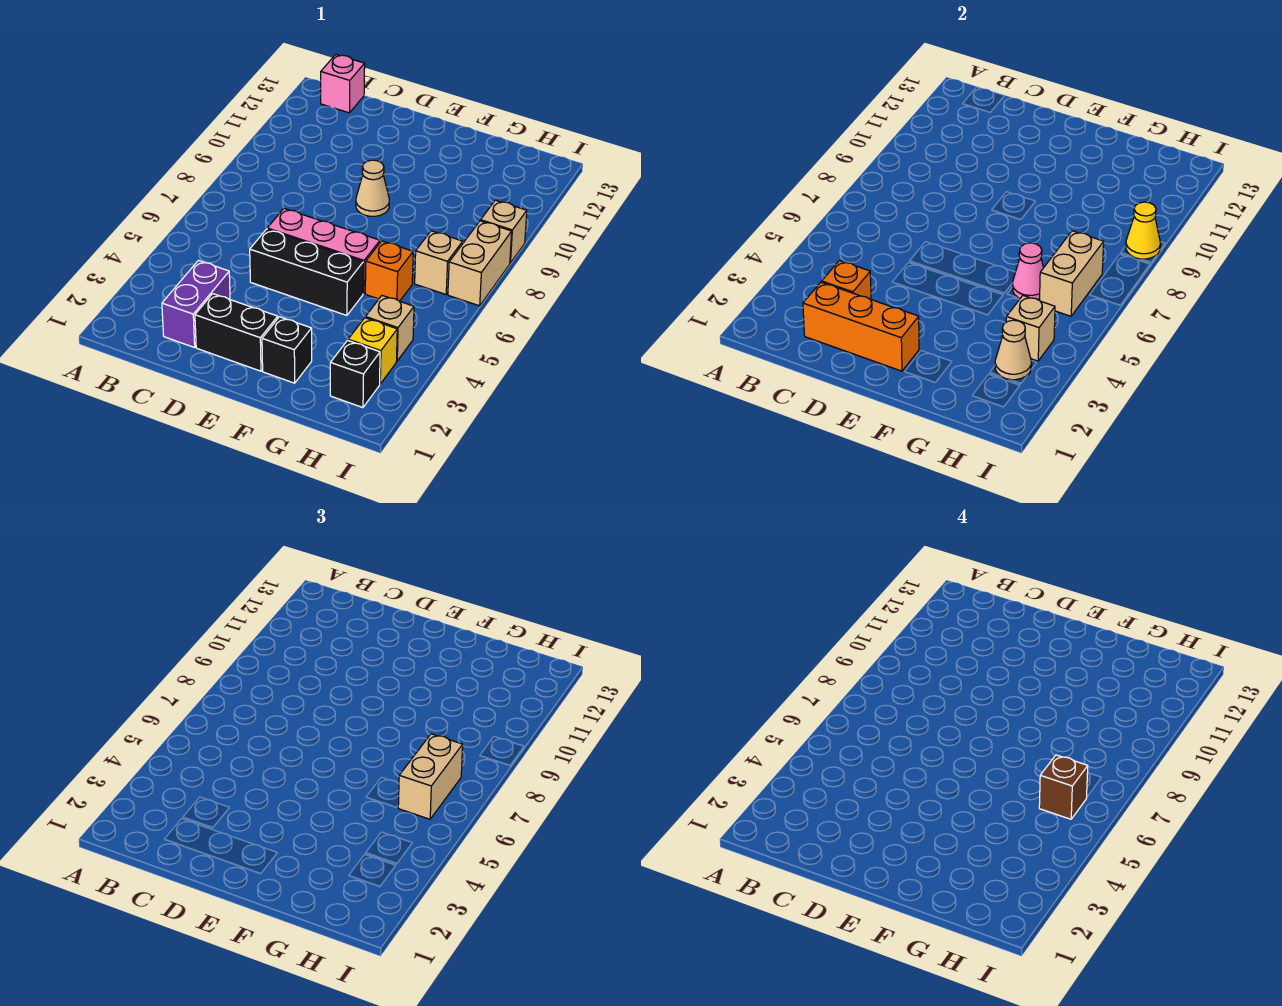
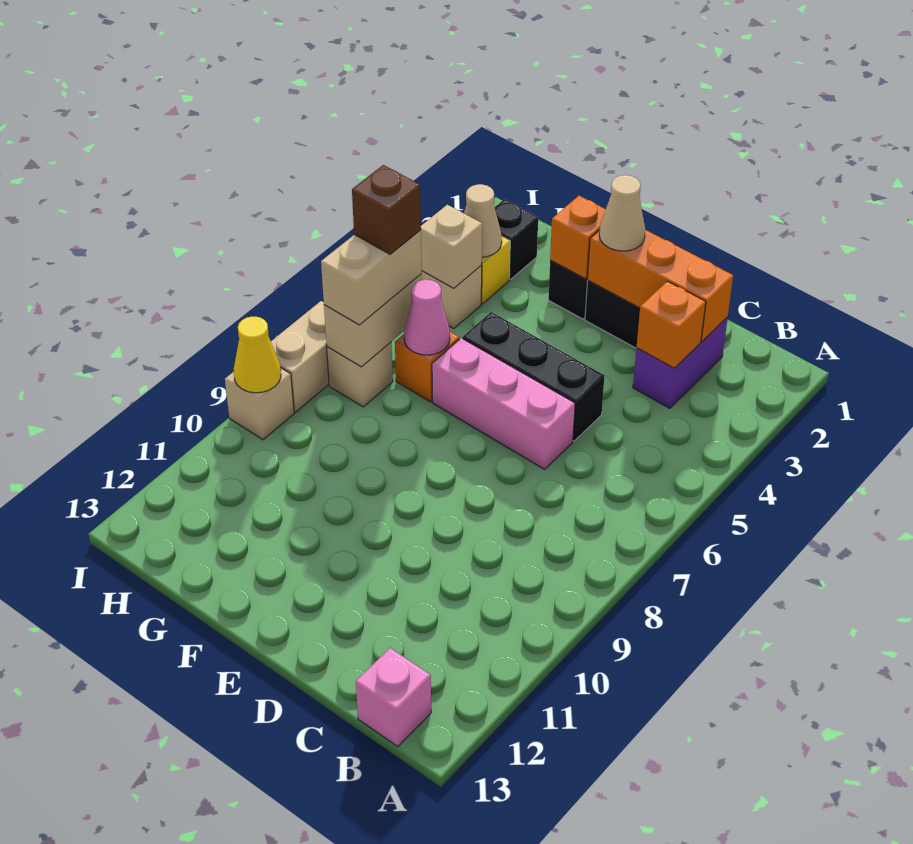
tan 1x1 cone [356,160,389,216] -> tan 1x1 cone moved to [599,175,645,251]
none -> orange 1x1 brick [550,196,606,279]

